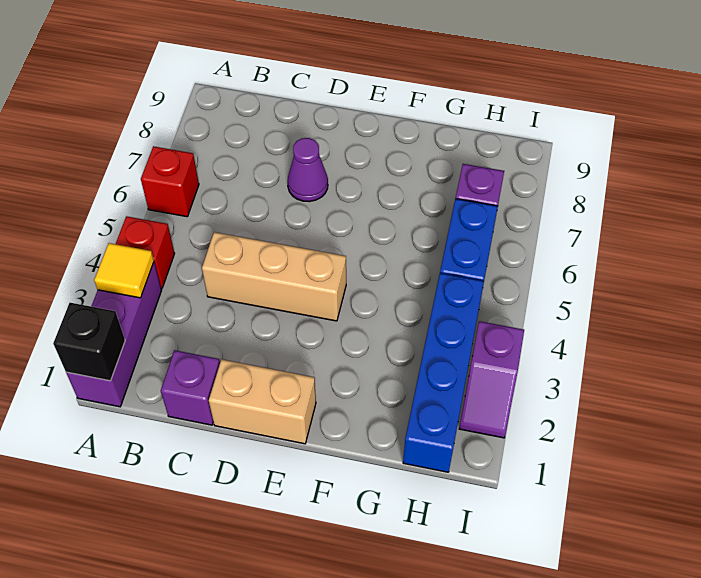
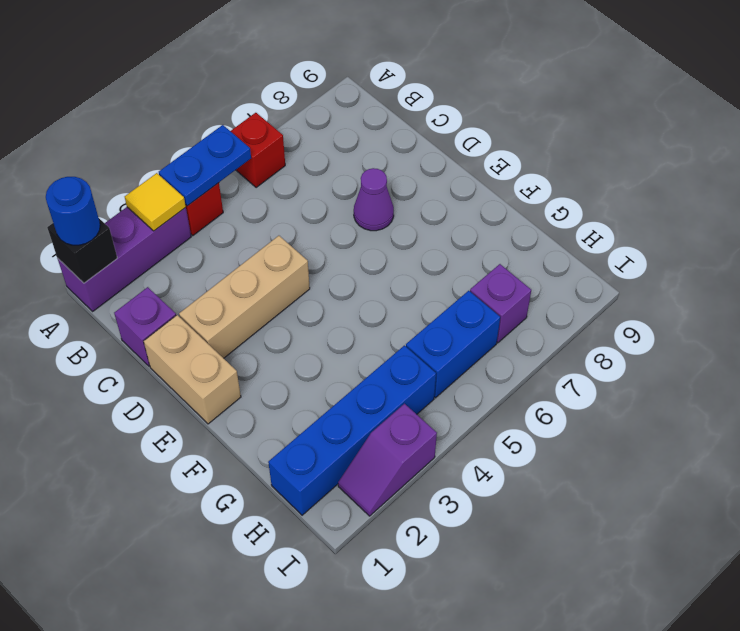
none -> blue 1x1 round brick [46,177,100,245]
none -> blue 1x2 plate [159,125,251,206]
tan 1x3 brick [202,232,346,321] -> tan 1x3 brick turned to [179,236,310,358]

